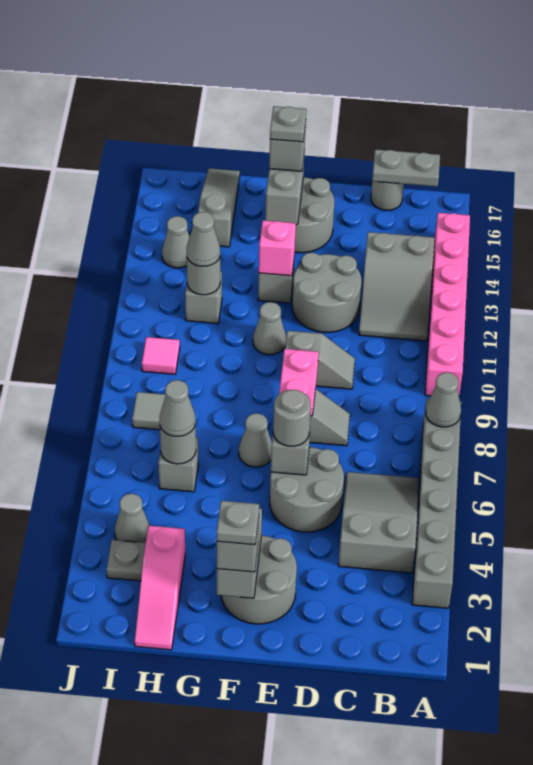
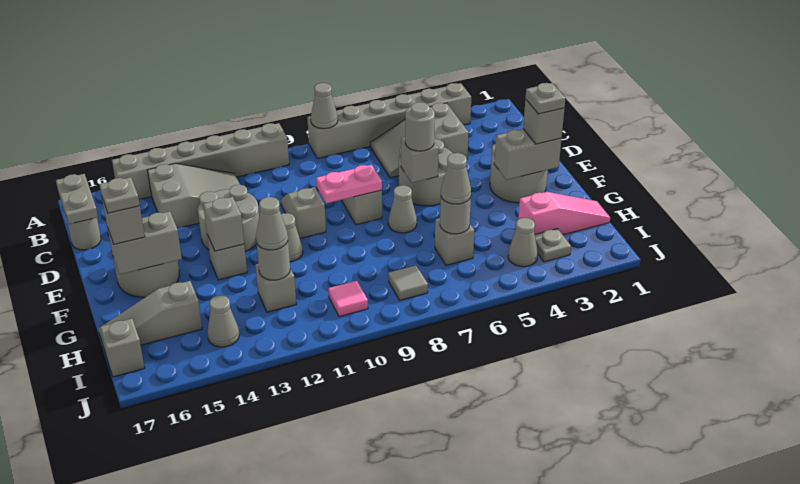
pink 1x6 brick [425,213,470,396] -> grey 1x6 brick [112,123,289,199]
pink 1x1 brick [259,220,296,276] -> grey 1x1 brick [203,197,244,251]
none -> grey 1x1 brick [100,319,145,377]

